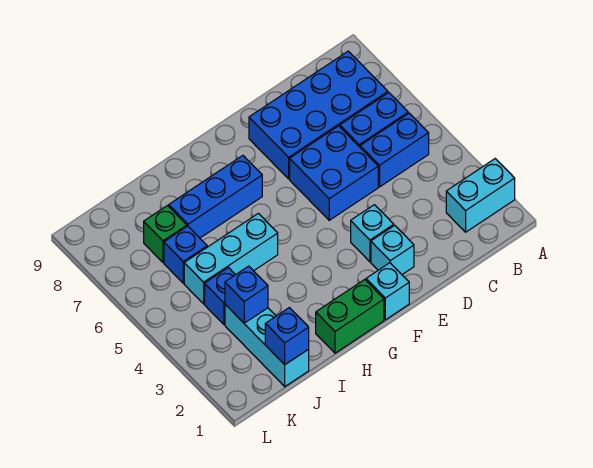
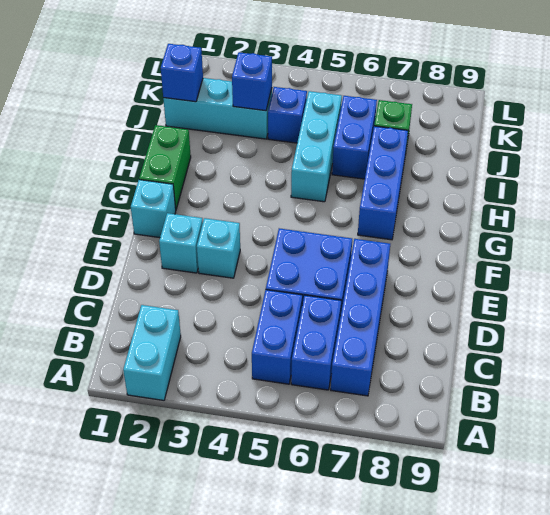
blue 2x4 brick [249,51,388,179] -> blue 1x4 brick [331,239,390,396]
blue 1x1 brick [164,226,207,283] -> blue 1x2 brick [332,96,377,179]

